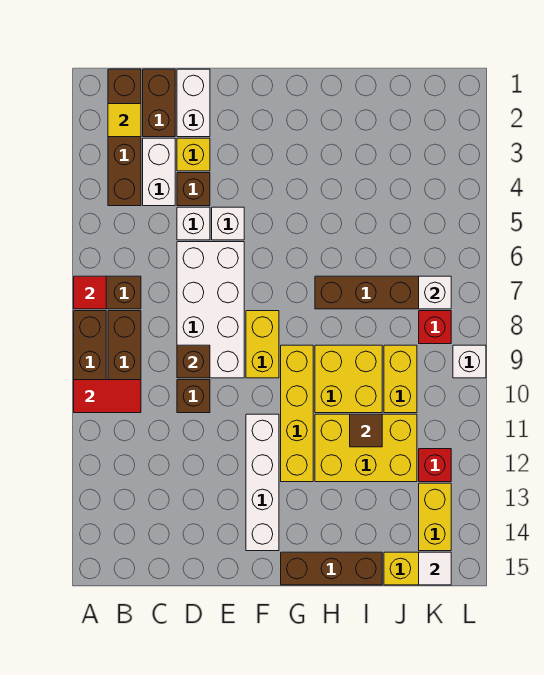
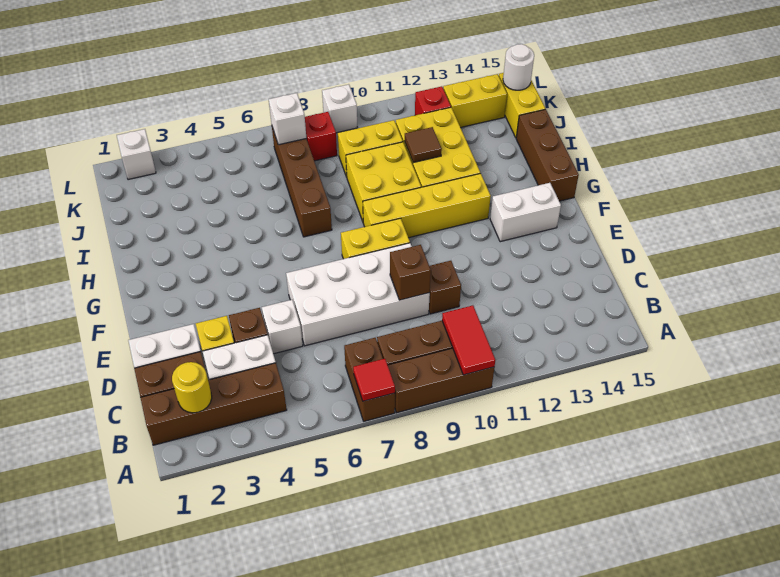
yellow 1x1 tile [108,104,141,137] -> yellow 1x1 round brick [172,362,212,413]
white 1x1 brick [212,207,244,240] -> white 1x1 brick moved to [117,129,156,180]
white 1x4 brick [246,414,279,551] -> white 1x2 brick [490,183,561,242]
white 1x1 tile [419,552,451,585] -> white 1x1 round brick [503,44,534,90]

